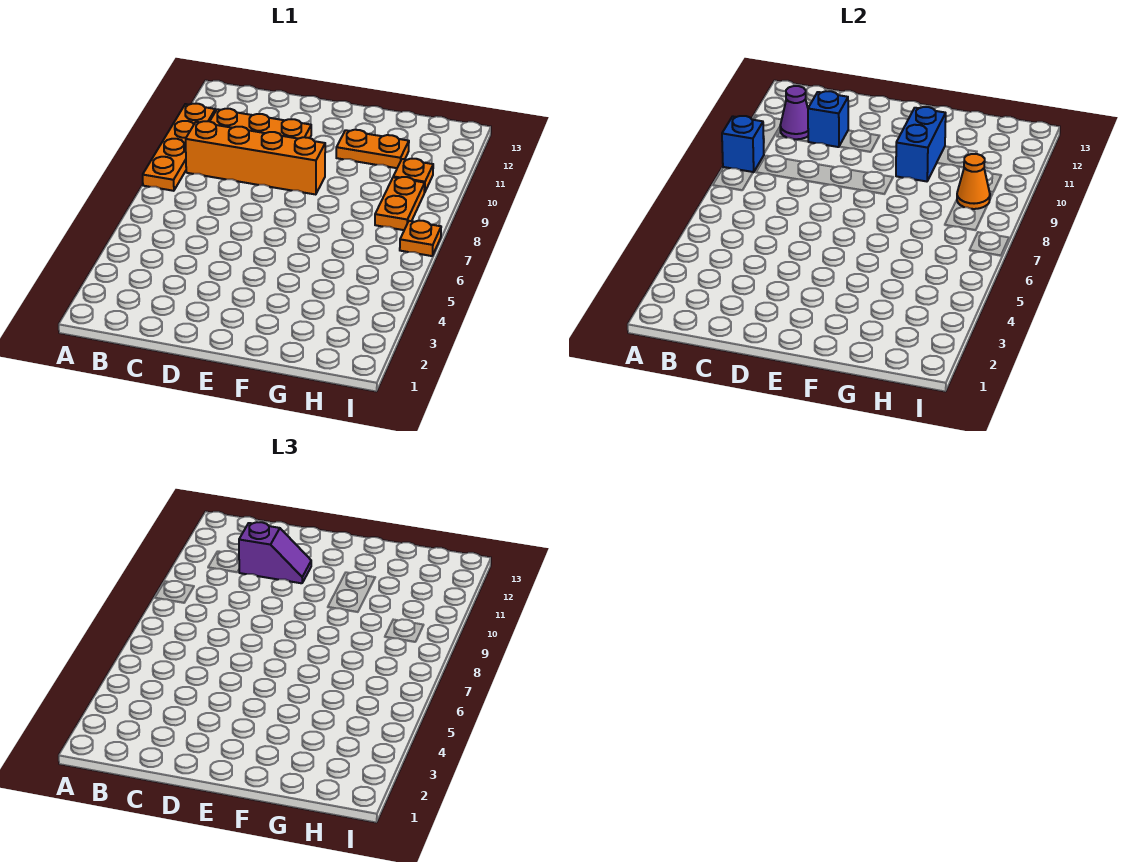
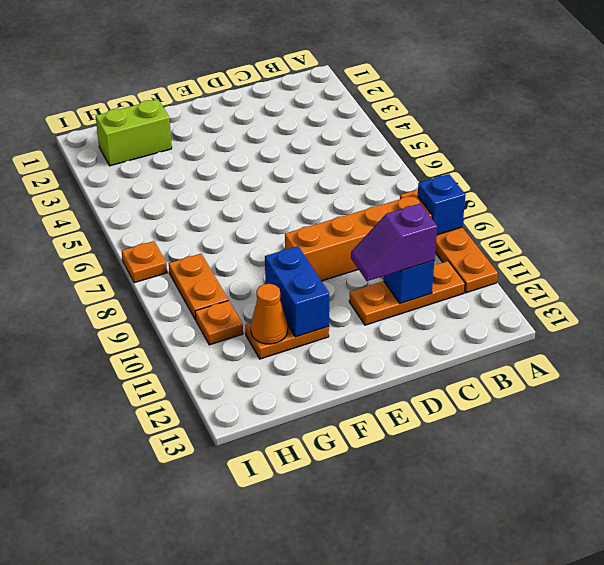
purple 1x1 cone [780,86,808,140] -> none
none -> lime 1x2 brick [96,99,172,166]
orange 1x1 cone [957,154,990,209] -> orange 1x1 cone moved to [251,284,288,344]

